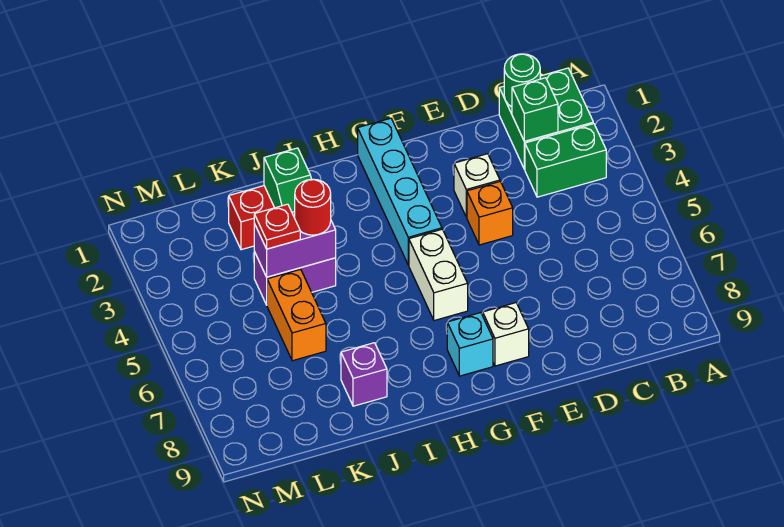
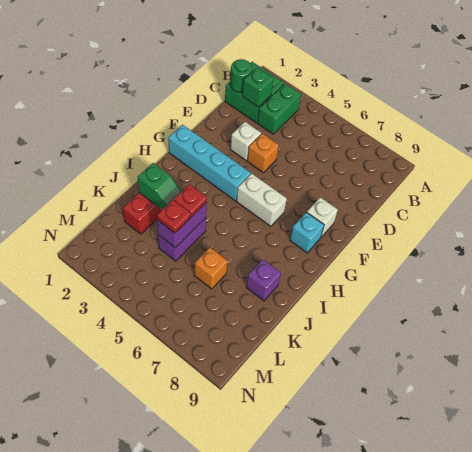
red 1x1 round brick [295,179,331,235] -> red 1x1 plate [174,184,207,217]
orange 1x2 brick [267,269,326,361] -> orange 1x1 brick [194,248,227,289]

